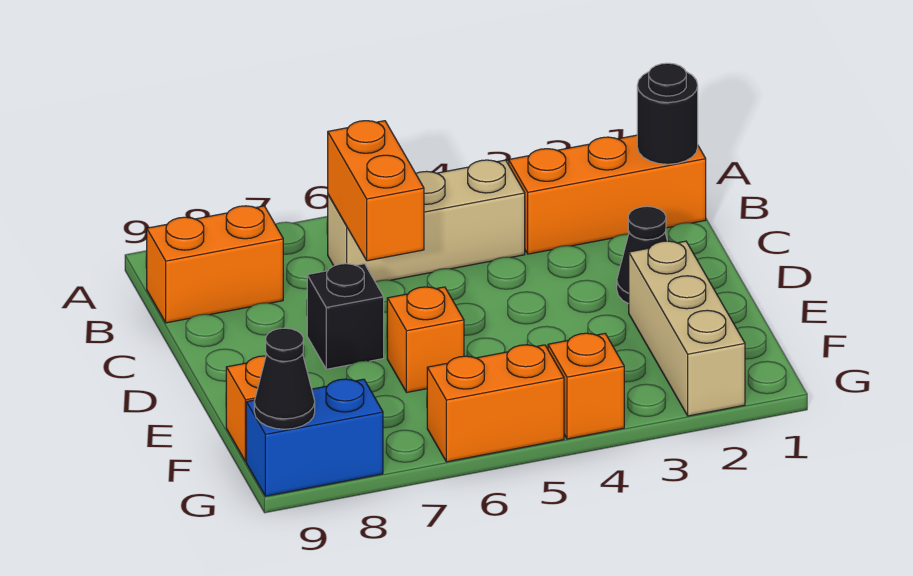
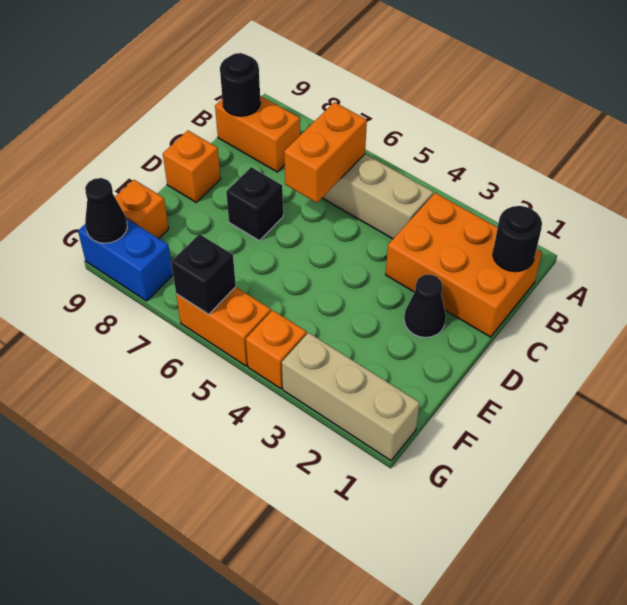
orange 1x3 brick [509,135,706,254] -> orange 2x3 brick [386,193,542,337]
none -> black 1x1 round brick [220,53,261,116]
tan 1x3 brick [629,241,745,416] -> tan 1x3 brick turned to [282,333,420,461]
orange 1x1 brick [387,287,464,392] -> orange 1x1 brick moved to [163,131,221,202]
none -> black 1x1 brick [171,234,236,314]

